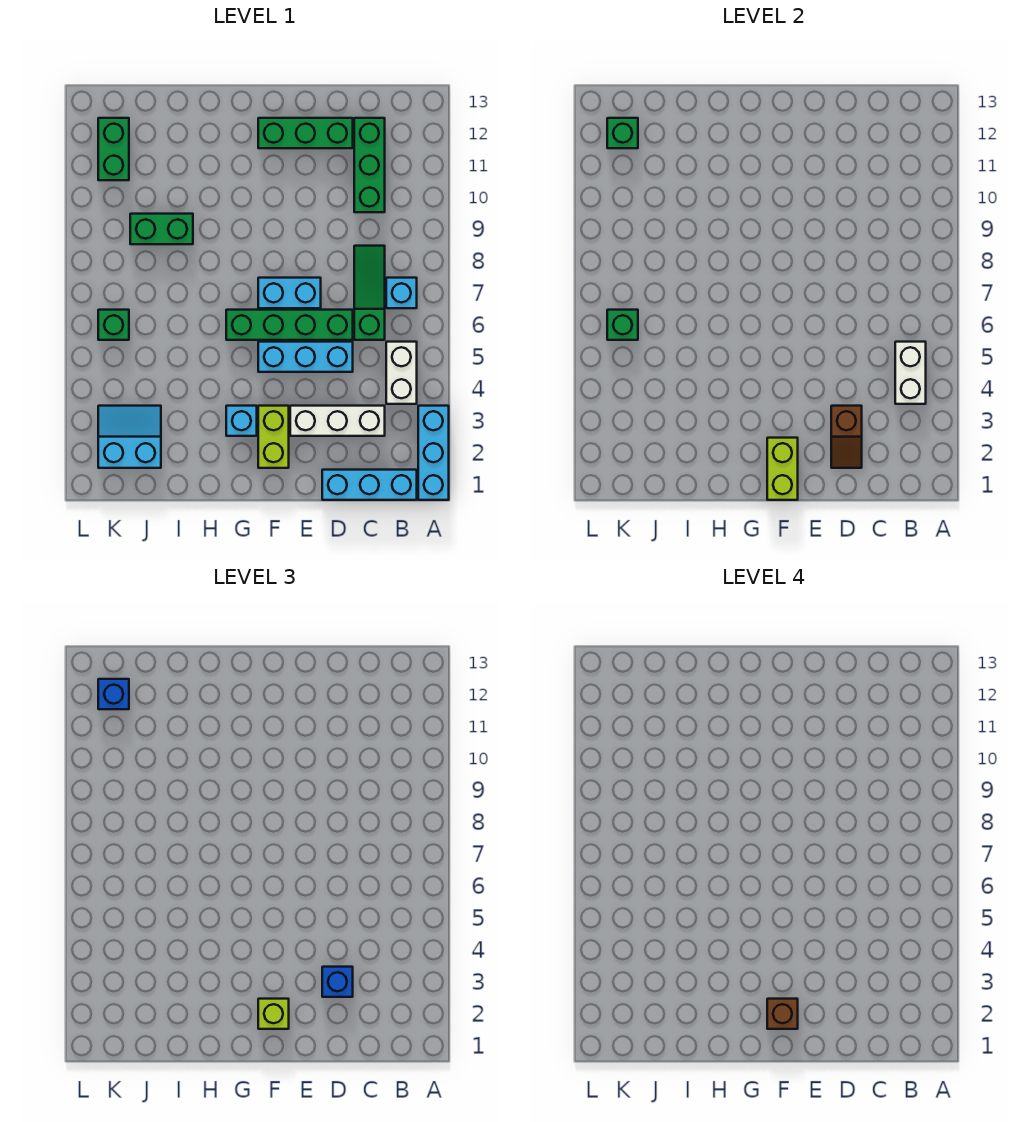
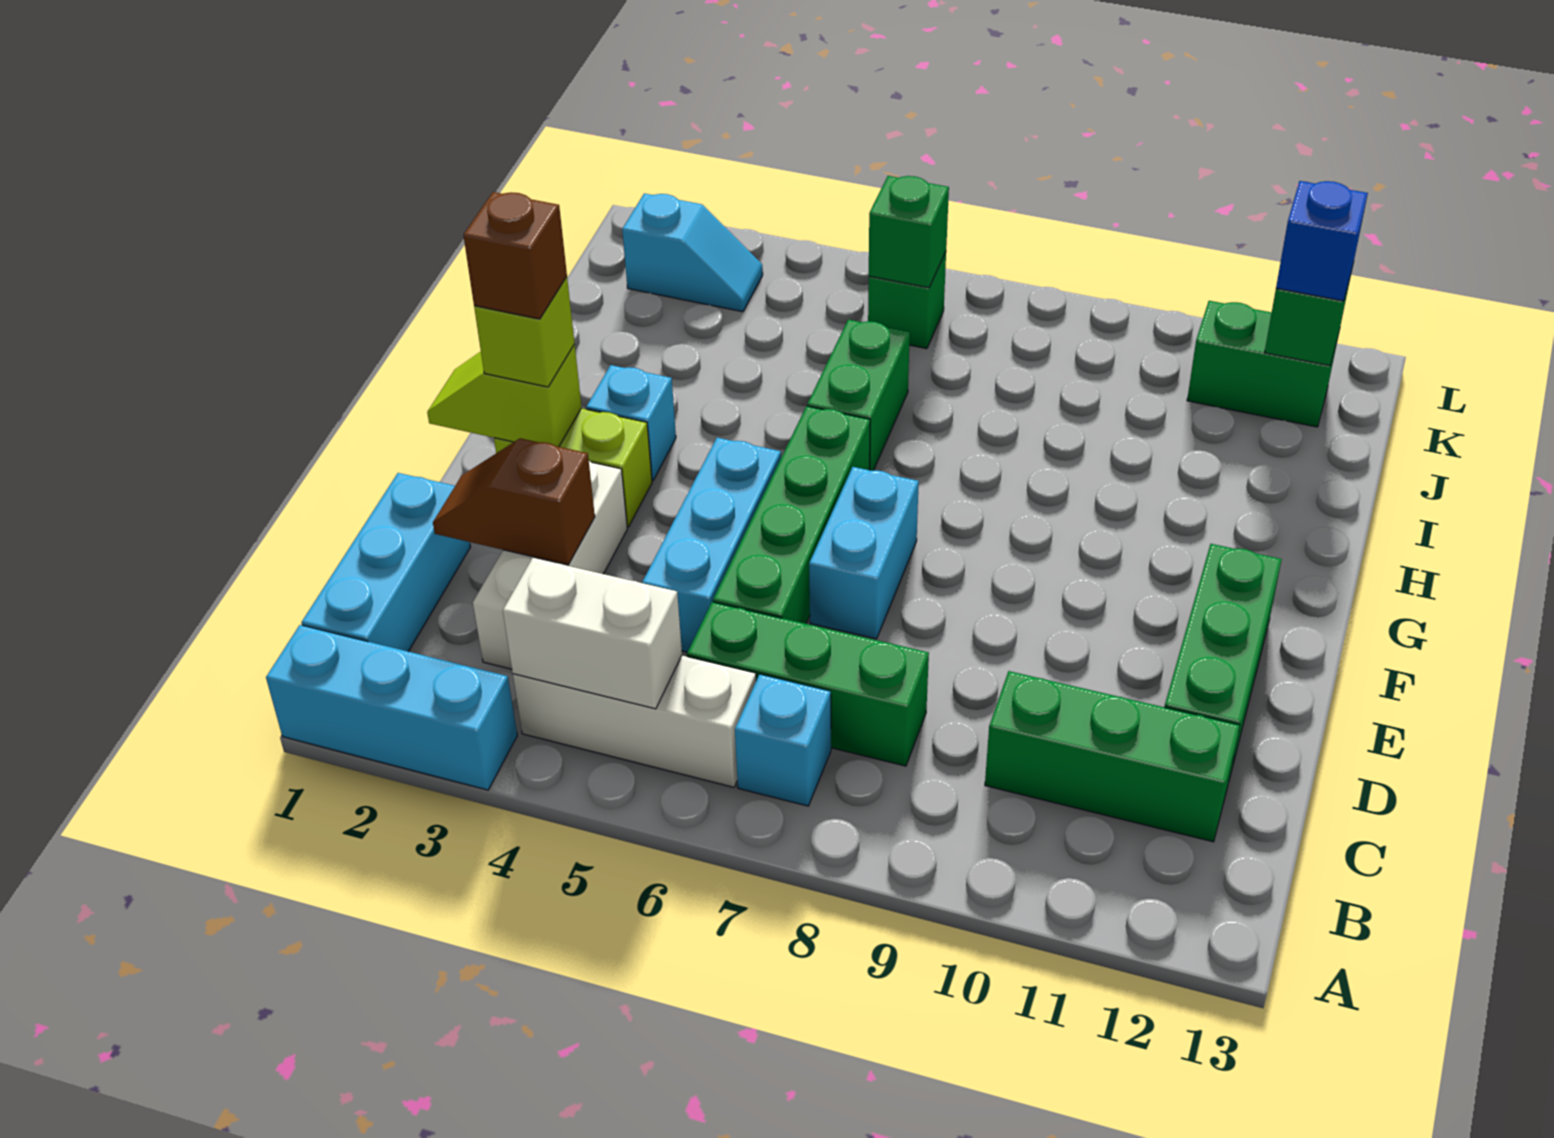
white 1x2 brick [386,342,417,404] -> white 1x3 brick [513,656,756,787]
green 1x3 slope [354,246,385,340] -> green 1x3 brick [687,602,929,766]
blue 1x1 brick [322,967,353,997] -> none
lime 1x2 brick [767,438,798,500] -> lime 1x2 slope [427,345,582,447]
green 1x2 brick [130,214,193,244] -> green 1x2 brick moved to [807,320,910,471]
cyan 2x2 slope [98,406,161,468] -> cyan 1x2 slope [622,193,763,312]

